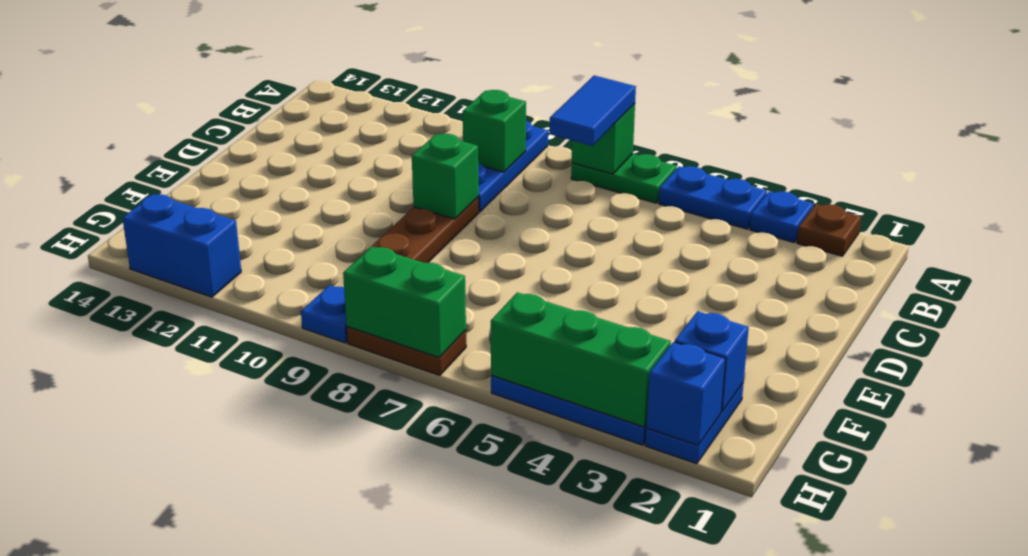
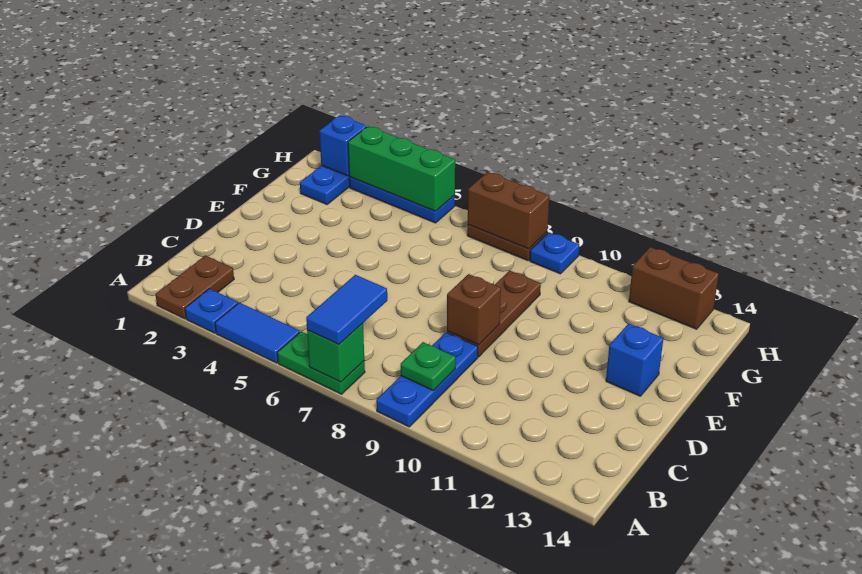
brown 1x1 plate [797,204,861,256] -> brown 1x2 plate [155,256,234,319]
blue 1x2 plate [659,166,767,229] -> blue 1x2 tile [215,303,300,363]
green 1x1 brick [463,90,526,172] -> green 1x1 plate [401,342,456,391]
green 1x1 brick [412,134,479,219] -> brown 1x1 brick [447,274,501,345]
blue 1x1 brick [675,311,749,412] -> blue 1x1 brick moved to [606,324,663,396]
green 1x2 brick [343,246,466,357] -> brown 1x2 brick [468,172,549,249]
blue 1x2 brick [122,194,241,297] -> brown 1x2 brick [629,247,719,329]

